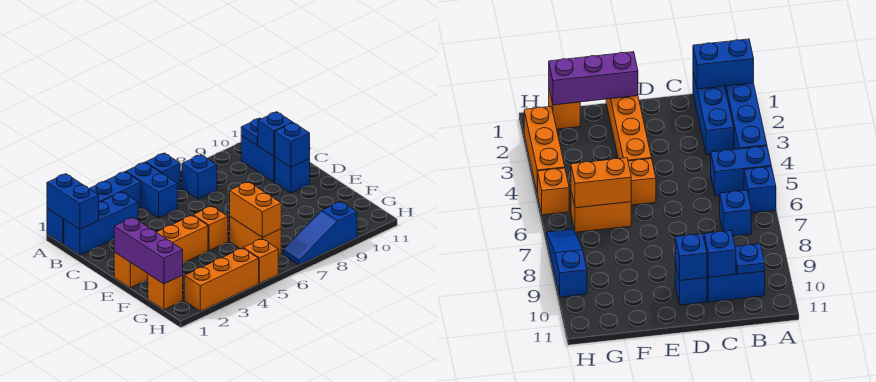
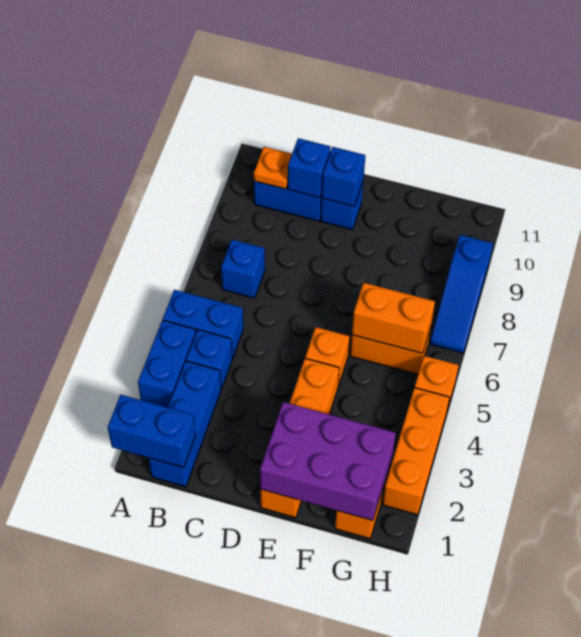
blue 1x4 brick [47,172,141,244] -> blue 1x2 brick [138,320,196,407]
blue 1x1 brick [146,153,180,190] -> blue 1x1 brick moved to [186,330,232,389]
blue 1x1 plate [241,118,261,145] -> orange 1x1 plate [254,147,292,189]
purple 1x3 brick [114,218,183,284] -> purple 2x3 brick [260,402,396,520]

